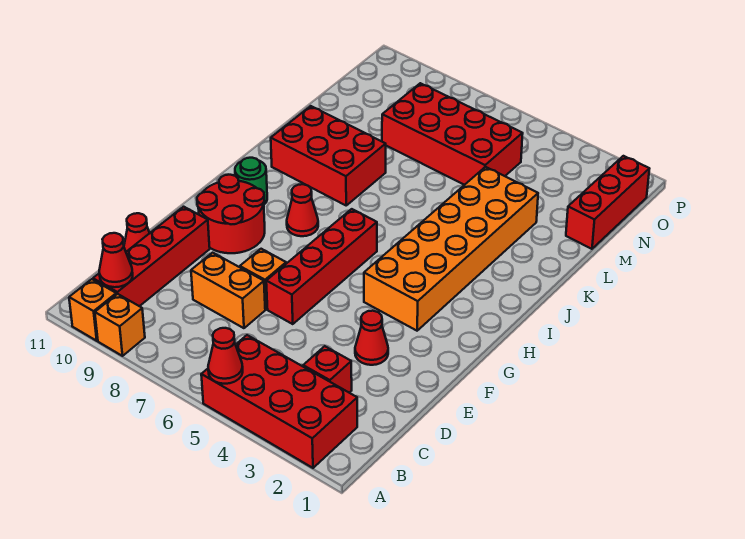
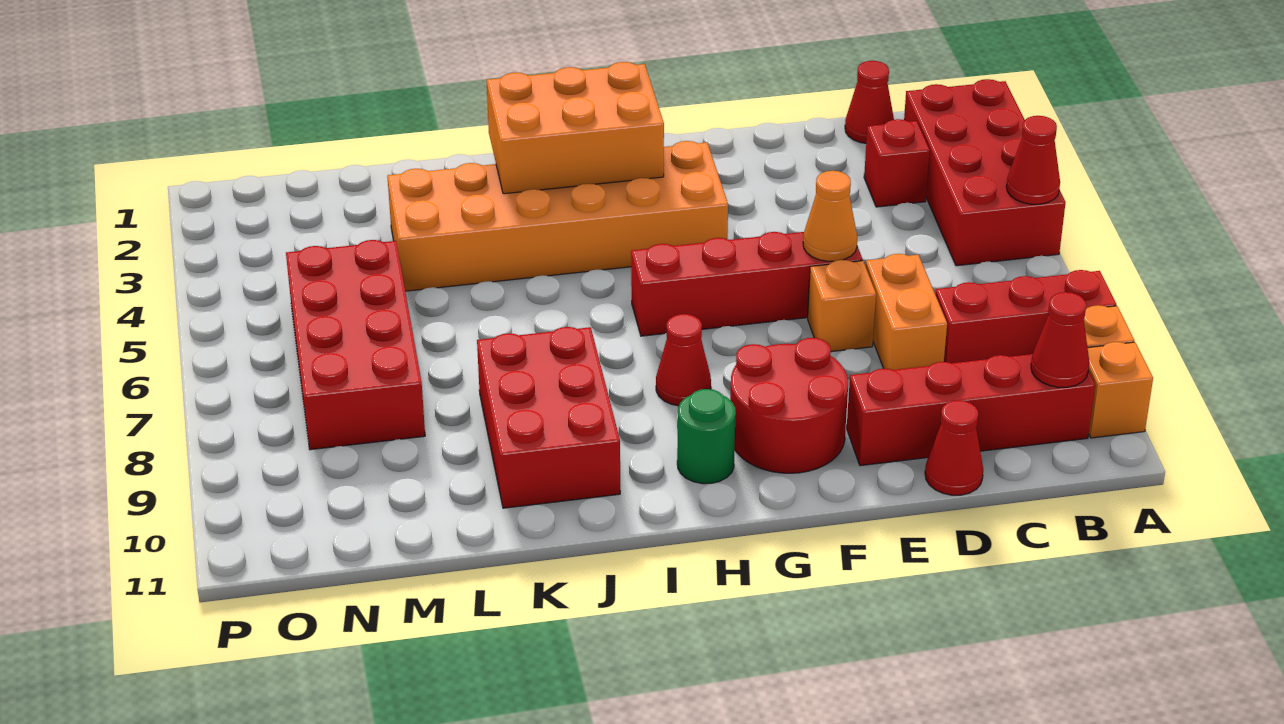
red 1x1 cone [355,311,388,365] -> red 1x1 cone moved to [845,61,894,143]
none -> orange 1x1 cone [803,171,857,261]
none -> orange 2x3 brick [487,62,664,194]
red 1x3 brick [566,156,649,249] -> red 1x3 brick moved to [935,270,1116,363]

